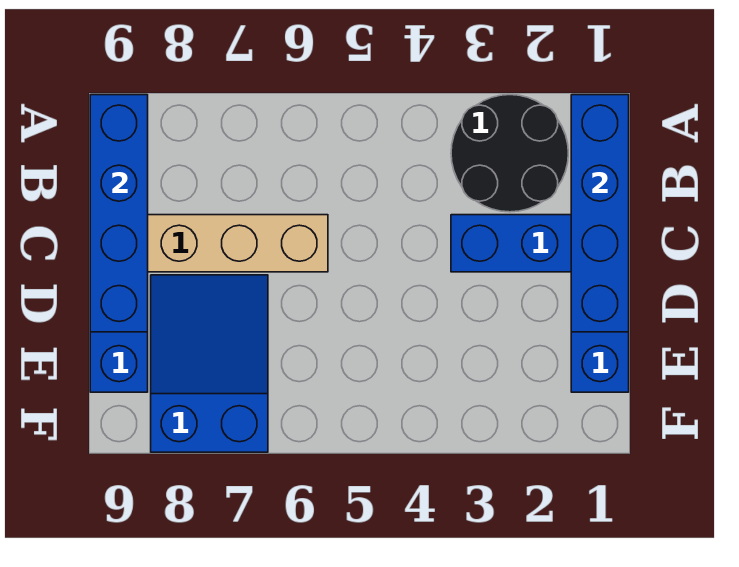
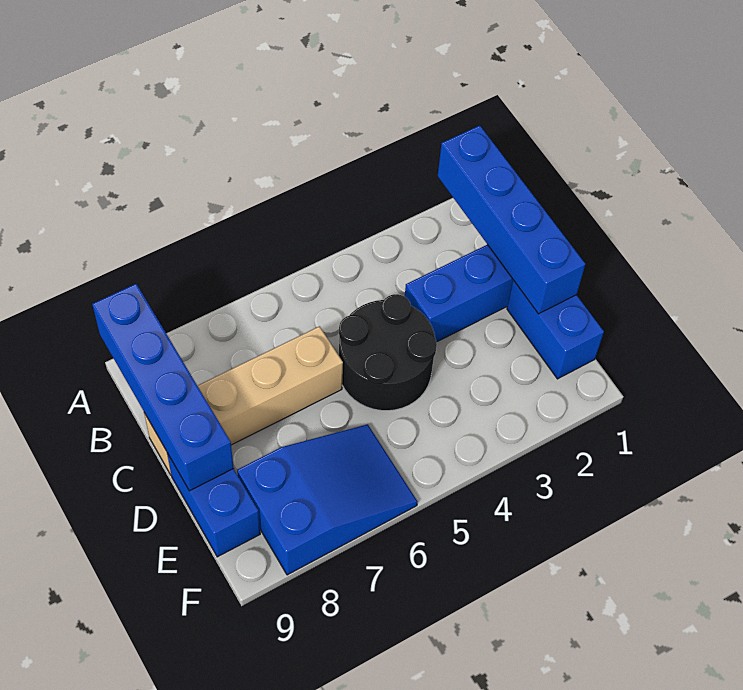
black 2x2 round brick [451,95,568,212] -> black 2x2 round brick moved to [339,294,437,411]
blue 2x3 slope [151,275,268,452] -> blue 2x3 slope turned to [237,424,418,575]

